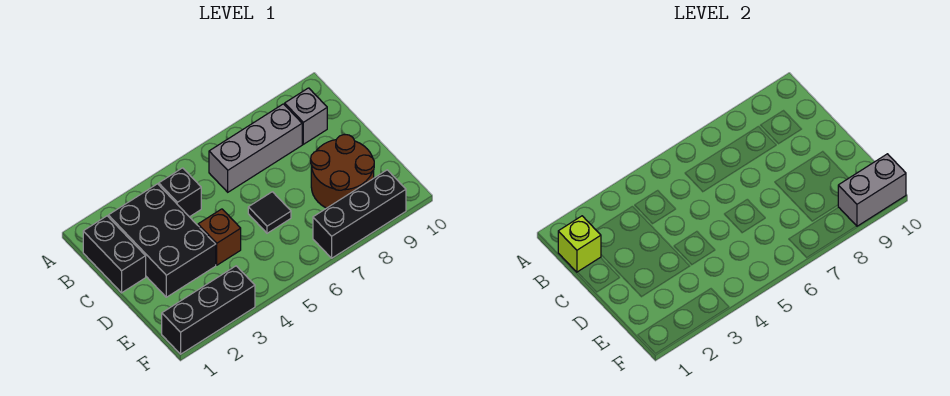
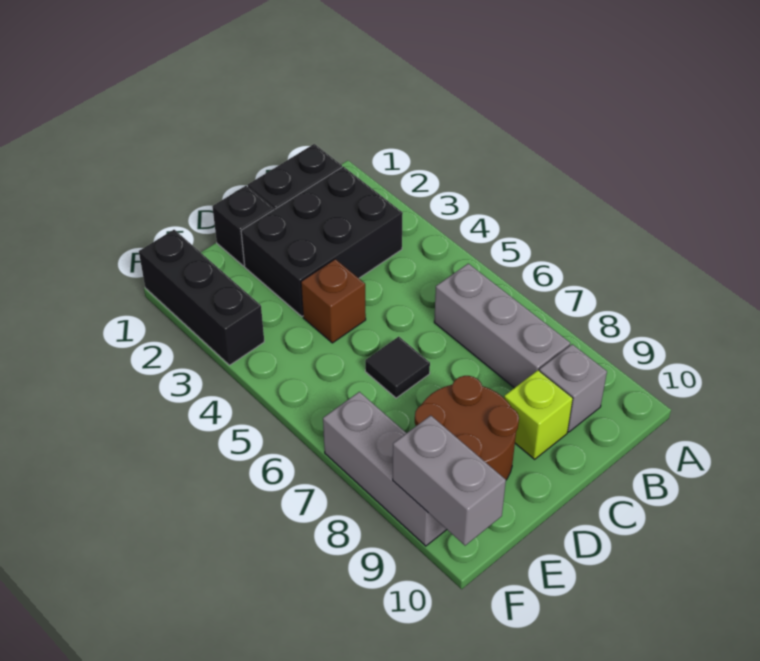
lime 1x1 brick [558,216,601,272] -> lime 1x1 brick moved to [504,370,573,459]
black 1x1 brick [159,168,201,217] -> black 1x1 brick moved to [212,186,274,266]
black 1x3 brick [313,170,406,258] -> grey 1x3 brick [323,392,447,546]

